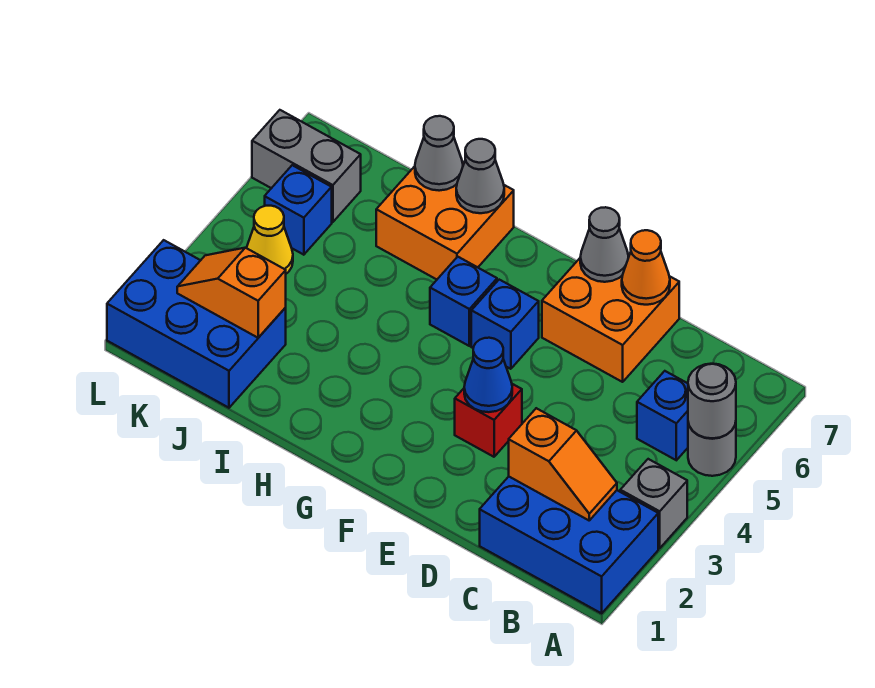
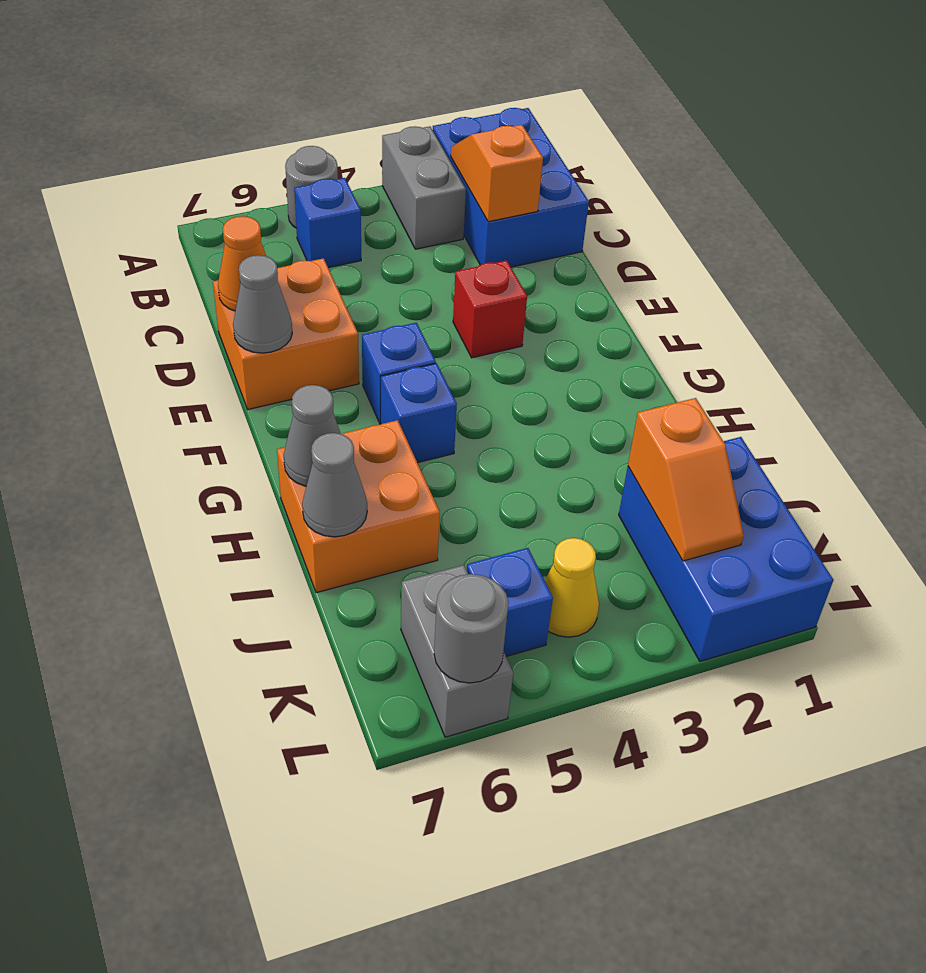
grey 1x1 brick [620,459,687,548] -> grey 1x2 brick [382,126,466,249]
grey 1x1 round brick [688,364,736,438] -> grey 1x1 round brick moved to [434,574,509,683]
blue 1x1 cone [464,338,512,412] -> none

